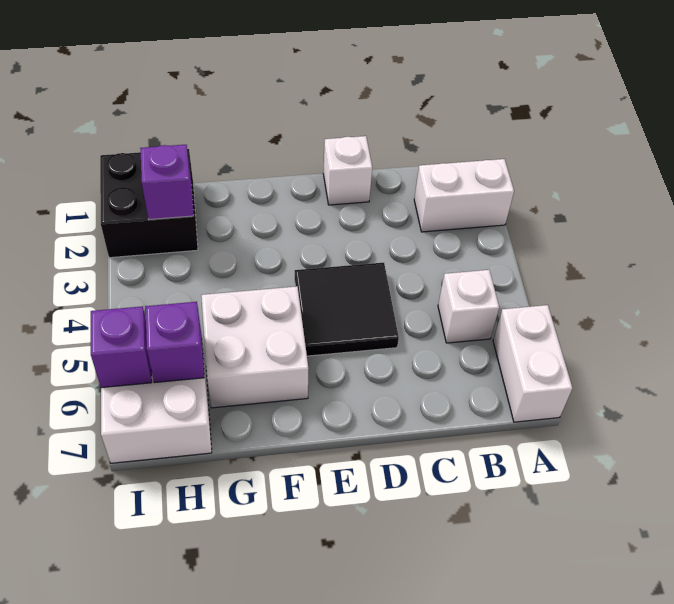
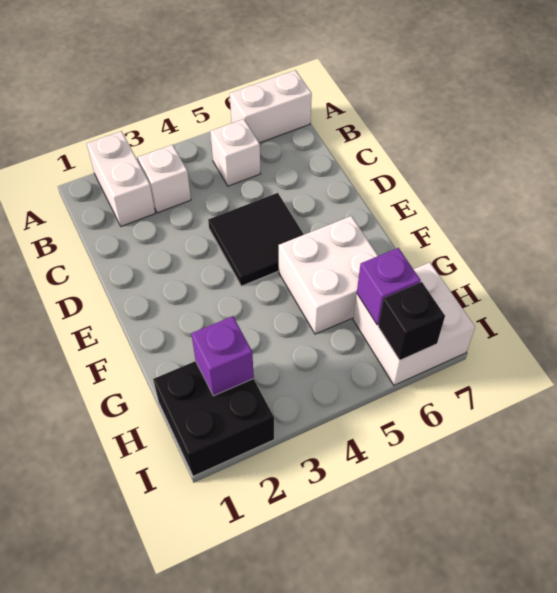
white 1x1 brick [323,136,372,205] -> white 1x1 brick moved to [138,145,191,213]
purple 1x1 brick [91,306,152,388] -> black 1x1 brick [378,282,445,360]

